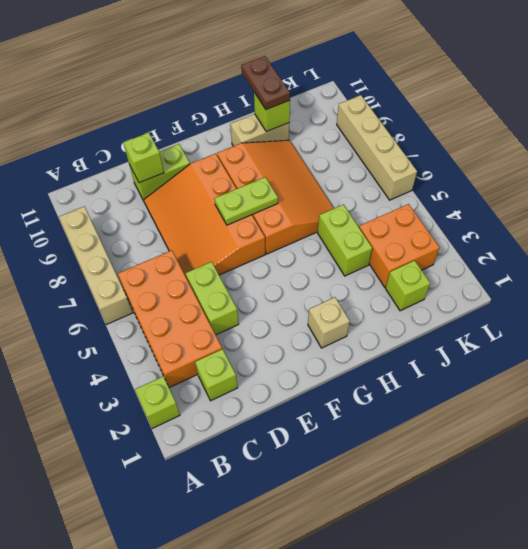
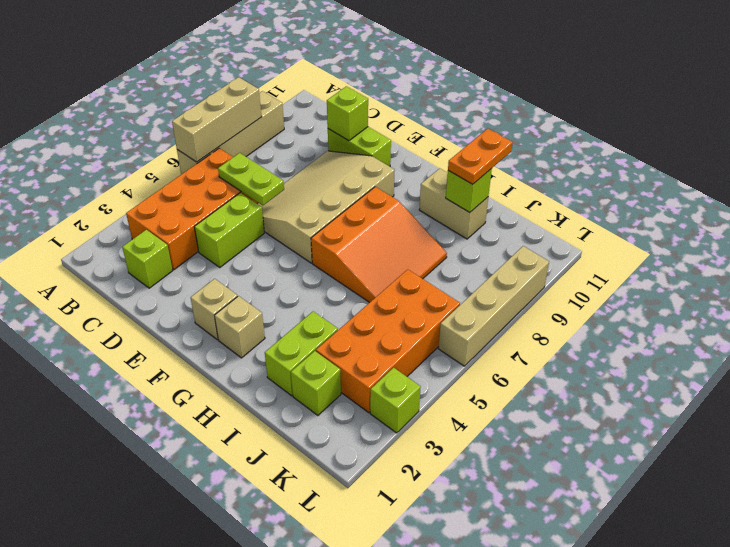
lime 1x1 brick [135,376,180,428] -> lime 1x1 brick moved to [370,368,421,433]
none -> tan 1x3 brick [172,77,261,162]
orange 3x4 slope [144,154,265,276] -> tan 3x4 slope [257,151,395,263]
none -> tan 1x1 brick [191,279,238,340]
lime 1x2 plate [214,177,278,225] -> lime 1x2 plate moved to [218,153,284,205]
orange 3x4 slope [217,140,334,254] -> orange 3x3 slope [311,187,447,303]
lime 1x2 brick [318,205,372,276] -> lime 1x2 brick moved to [265,311,338,396]
brown 1x2 plate [241,56,290,110] -> orange 1x2 plate [448,129,513,184]
orange 2x2 brick [359,204,440,287] -> orange 2x4 brick [316,269,460,413]

